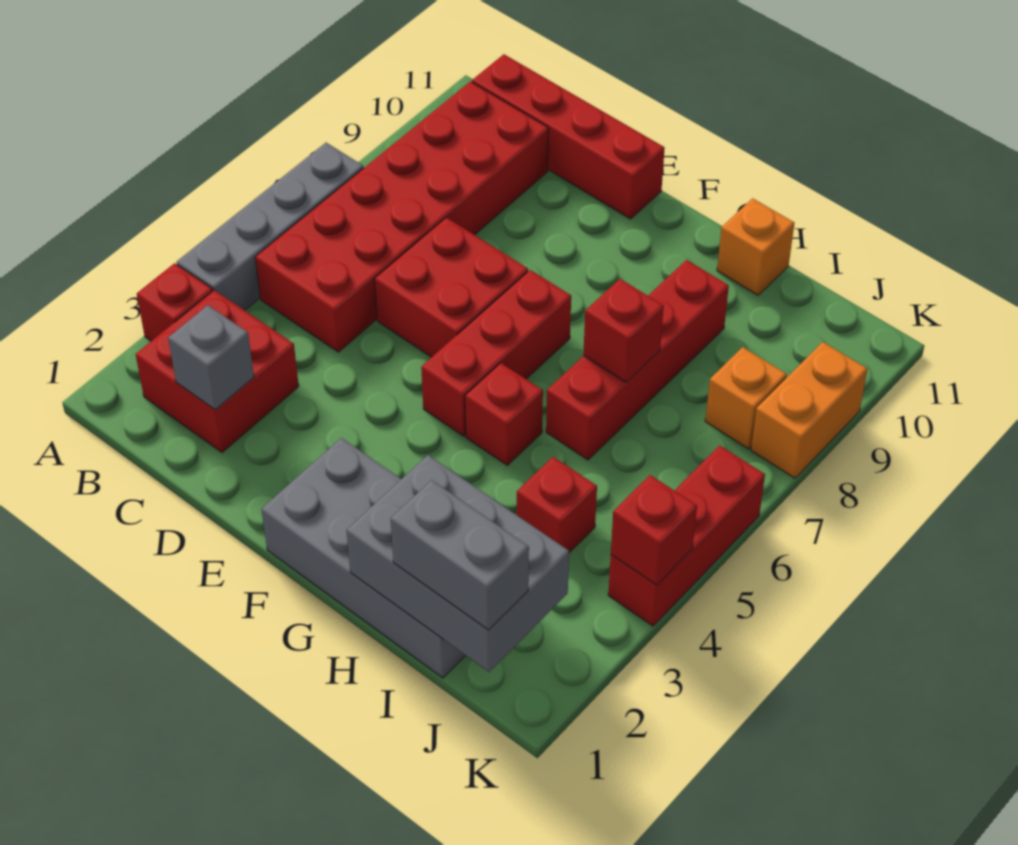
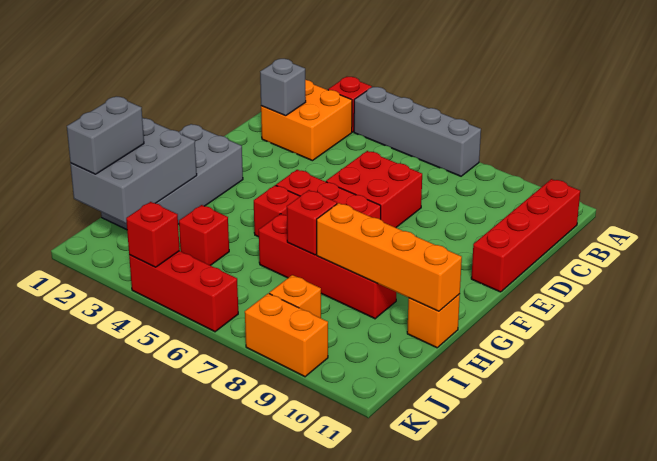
red 2x2 brick [136,290,299,452] -> orange 2x2 brick [261,80,352,161]
red 2x6 brick [255,82,549,352] -> none
none -> orange 1x4 brick [317,203,462,311]

